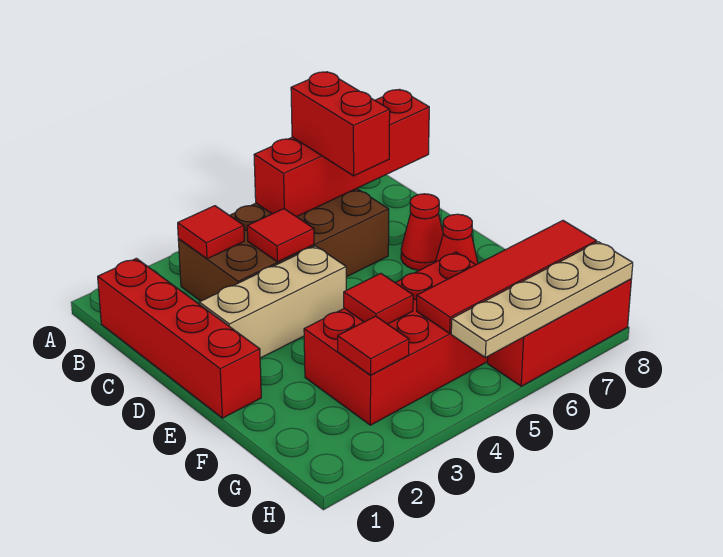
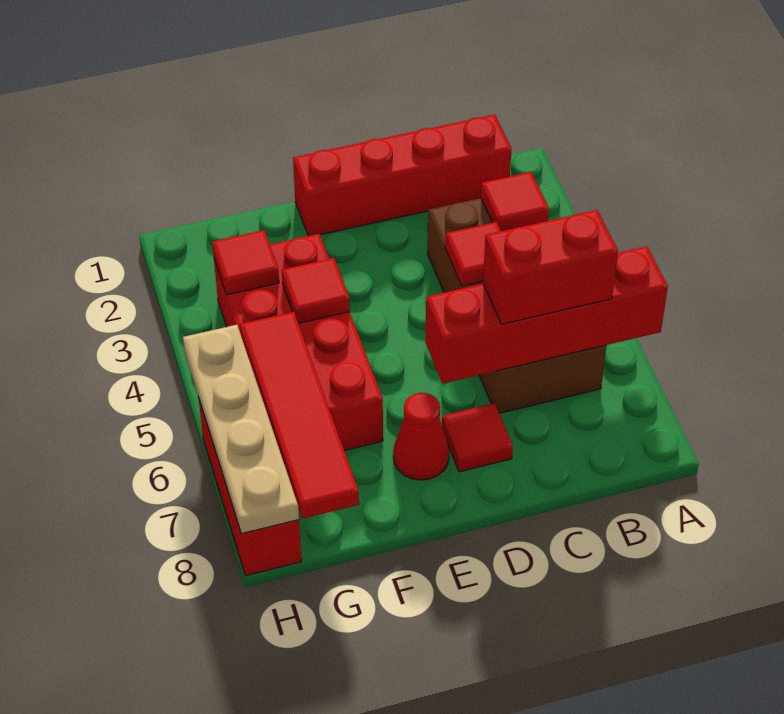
red 1x4 brick [254,89,429,217] -> red 1x4 brick turned to [425,246,668,384]
tan 1x3 brick [199,246,346,358] -> none
red 1x1 cone [401,194,443,270] -> red 1x1 tile [442,403,513,472]

